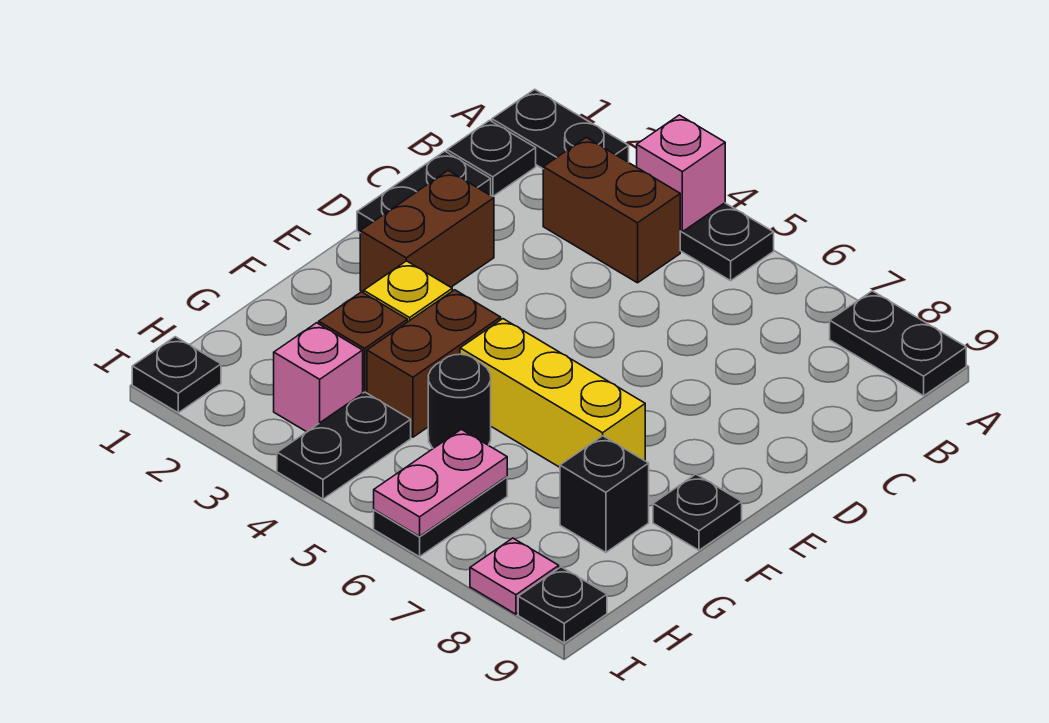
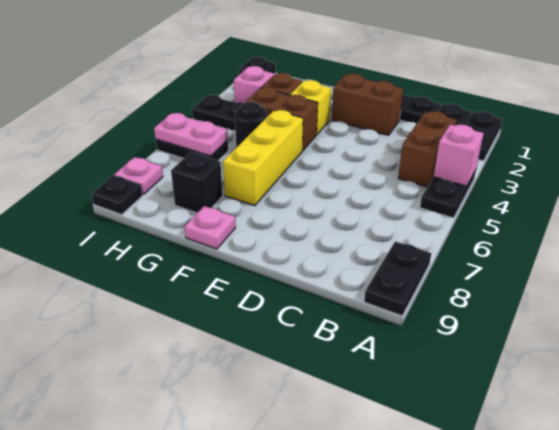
black 1x1 plate [653,474,742,550] -> pink 1x1 plate [184,206,236,249]

